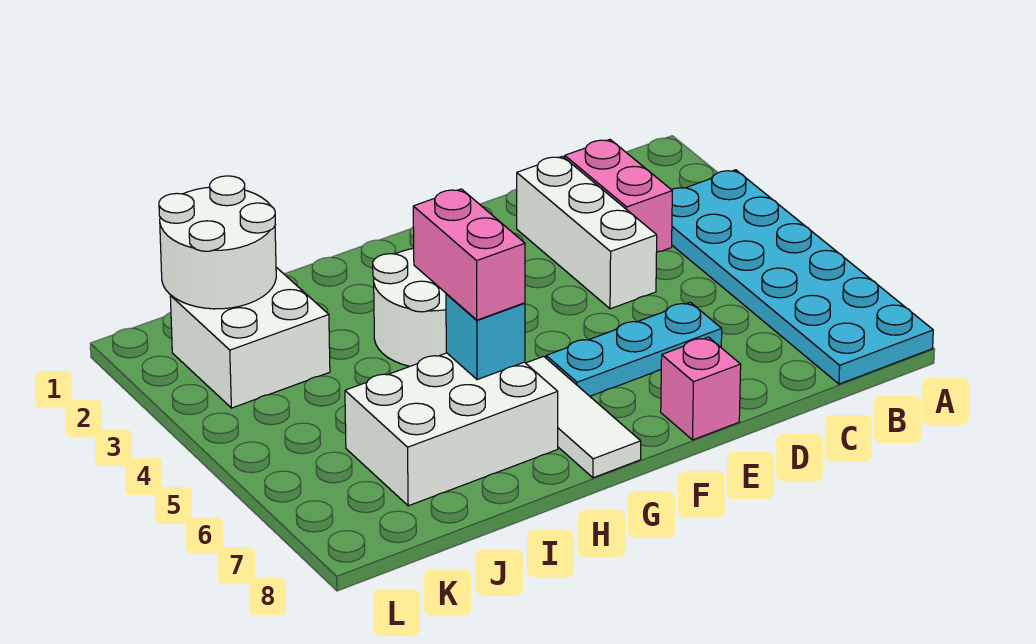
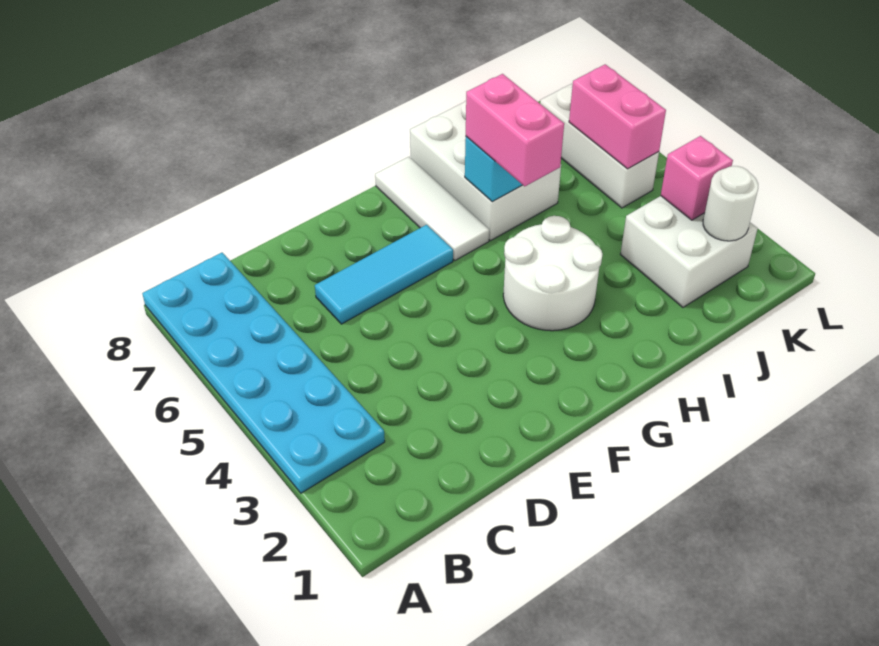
pink 1x2 brick [565,139,672,252] -> pink 1x2 brick moved to [569,64,666,169]
white 1x3 brick [517,156,657,309] -> white 1x3 brick moved to [540,84,659,208]
cyan 1x3 plate [546,302,722,396] -> cyan 1x3 tile [315,225,453,324]
pink 1x1 brick [661,337,741,440] -> pink 1x1 brick moved to [661,136,733,220]
white 2x3 brick [345,353,558,506] -> white 2x3 brick turned to [410,101,561,241]
white 2x2 round brick [159,176,276,309] -> white 1x1 round brick [703,166,758,241]

